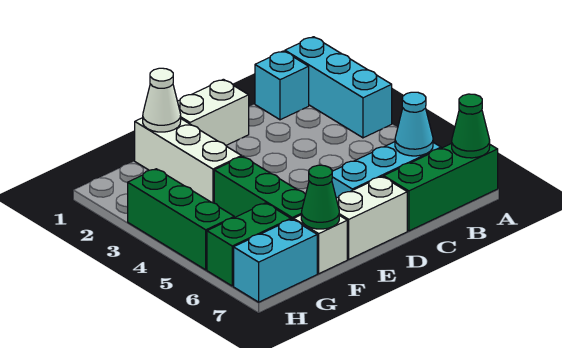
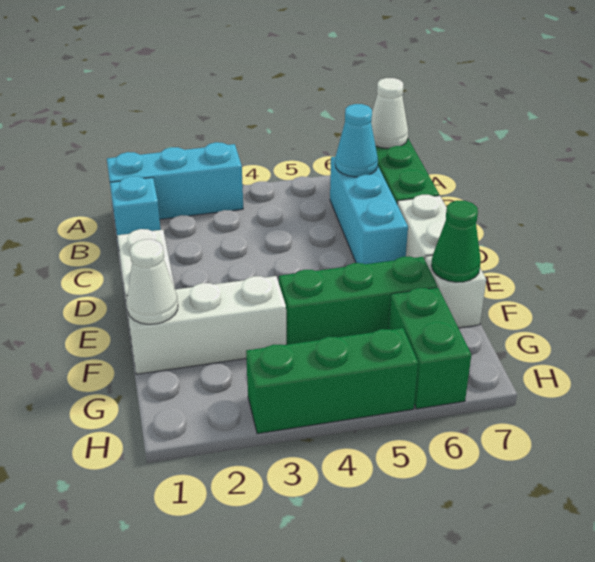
green 1x1 cone [452,94,490,158] -> white 1x1 cone [371,78,408,148]
cyan 1x2 brick [234,219,317,302] -> none

